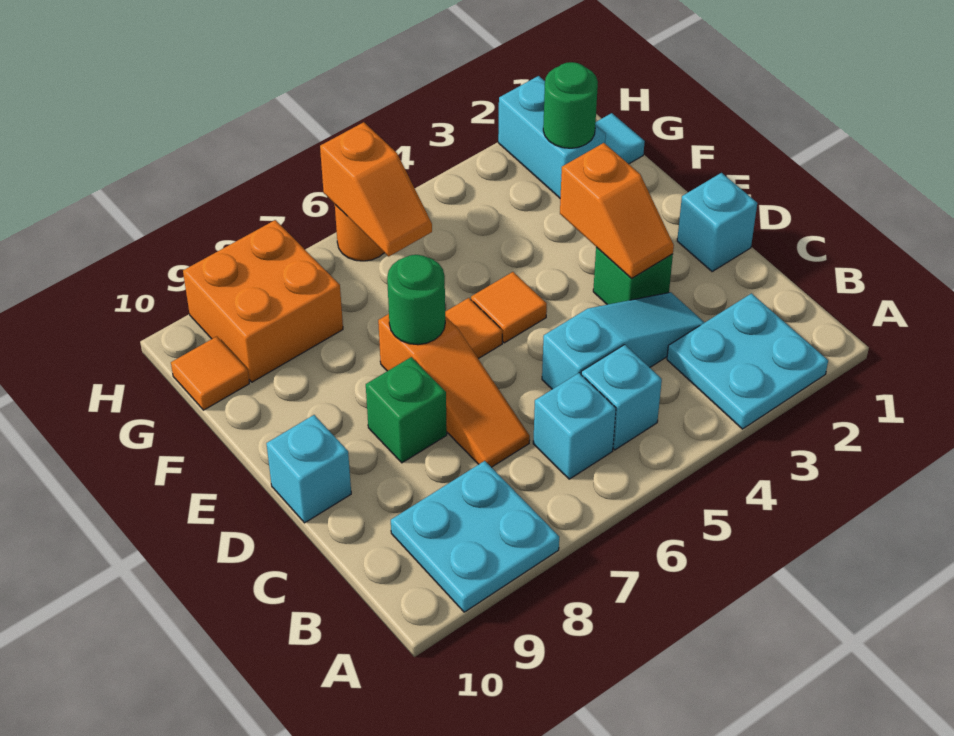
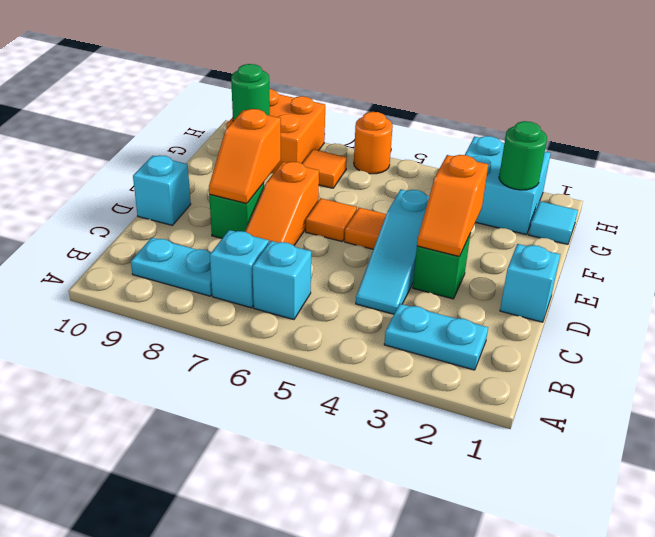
cyan 2x2 plate [667,293,828,429] -> cyan 1x2 plate [384,304,488,370]
cyan 2x2 plate [391,461,559,612] -> cyan 1x2 plate [131,238,212,296]
cyan 1x1 brick [581,345,662,450] -> cyan 1x1 brick moved to [210,230,269,308]
cyan 1x3 slope [542,292,705,389] -> cyan 1x3 slope turned to [356,190,429,314]
green 1x1 round brick [387,255,445,345] -> green 1x1 round brick moved to [231,64,270,121]
cyan 1x2 brick [498,76,606,198] -> cyan 2x2 brick [465,136,551,235]
orange 1x2 slope [320,122,432,256] -> orange 1x2 slope moved to [209,109,281,204]
orange 1x1 tile [171,336,249,410] -> orange 1x1 tile moved to [302,149,347,188]

